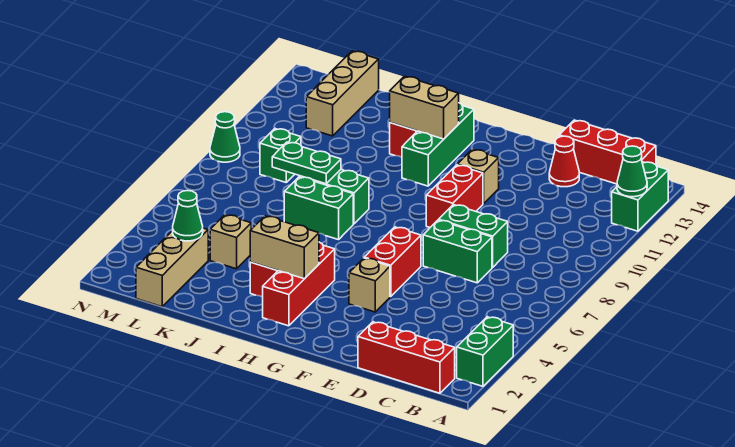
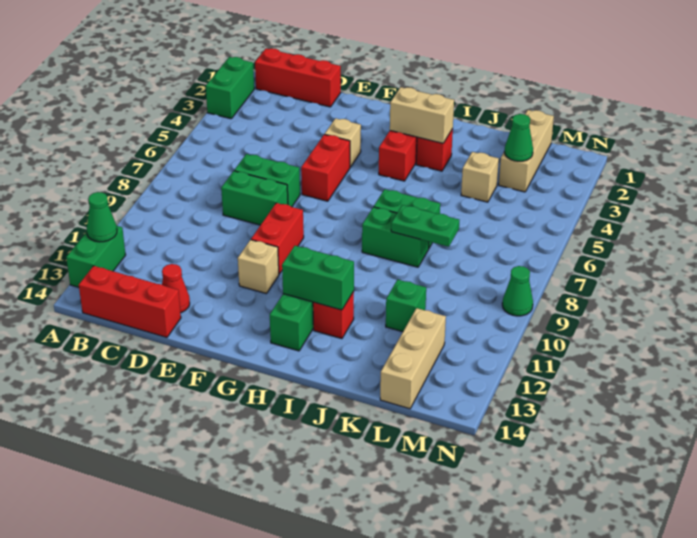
tan 1x2 brick [390,76,459,139] -> green 1x2 brick [282,246,354,310]
green 1x1 brick [260,129,301,182] -> green 1x1 brick moved to [386,280,426,332]

